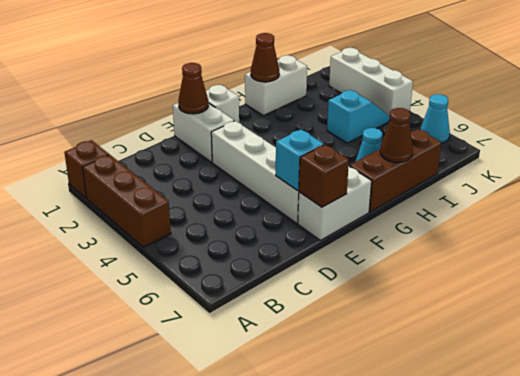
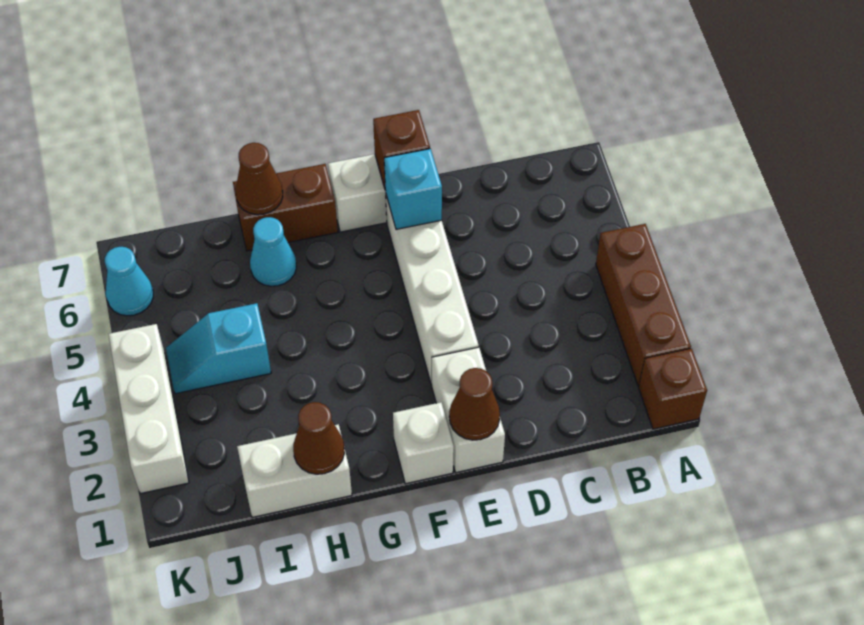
brown 1x3 brick [350,129,441,212] -> brown 1x2 brick [233,164,338,251]

